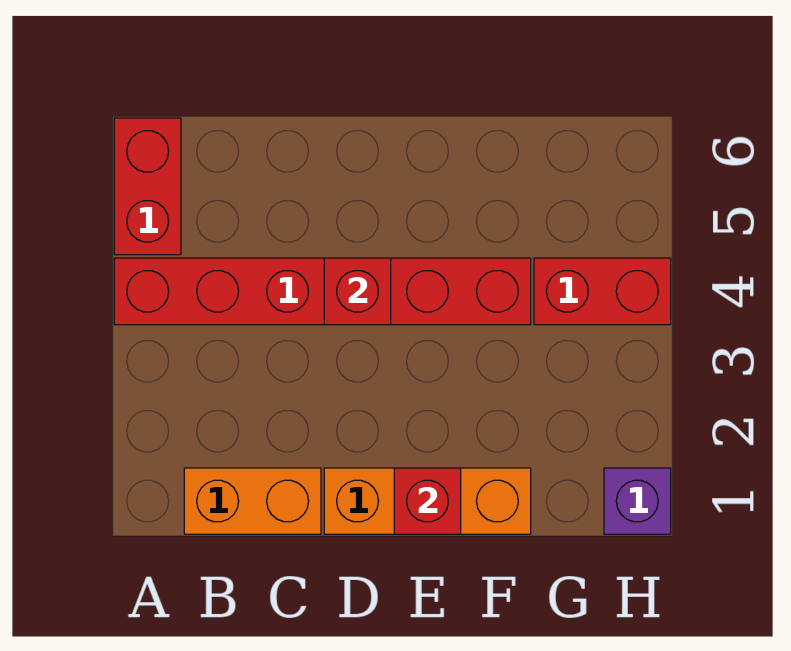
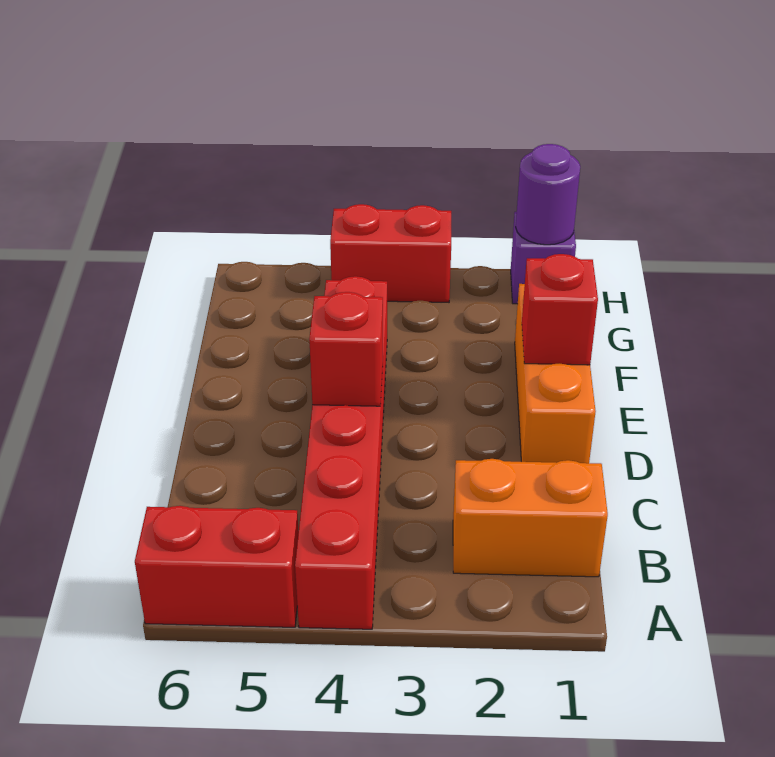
orange 1x2 brick [184,468,321,534] -> orange 1x2 brick turned to [453,459,608,577]
red 1x2 brick [534,258,671,325] -> red 1x2 brick turned to [330,204,451,302]
none -> purple 1x1 round brick [516,144,580,245]

